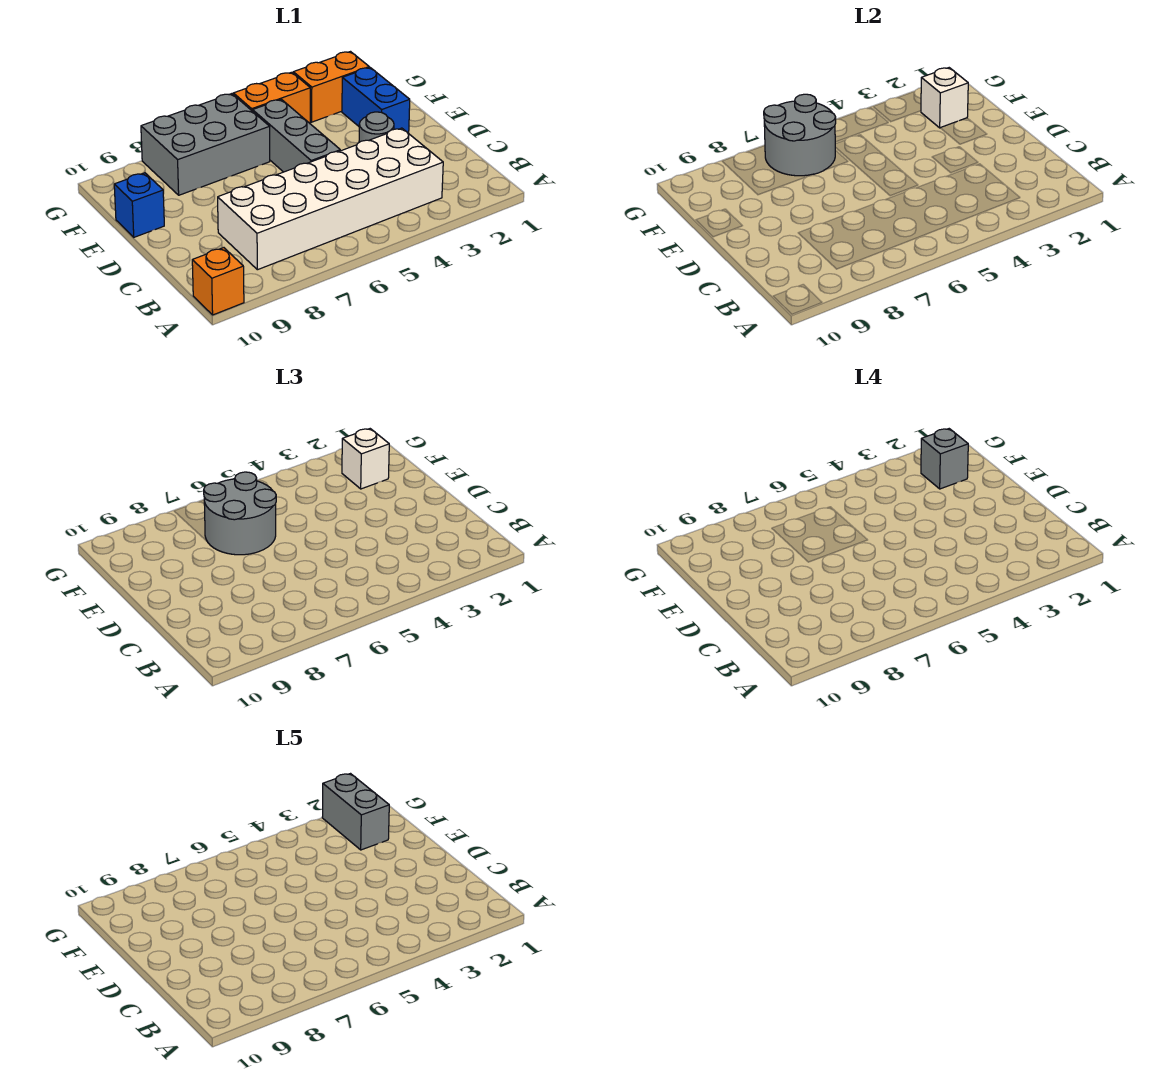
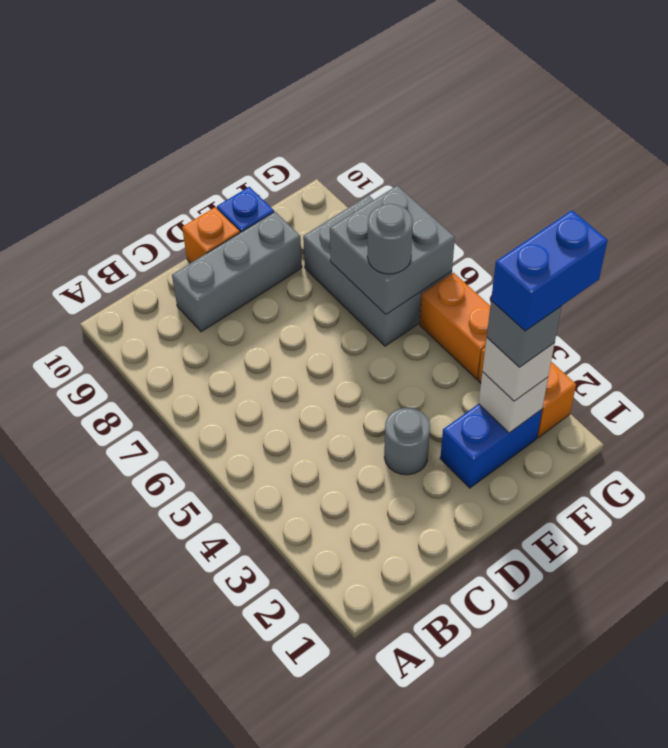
orange 1x1 brick [192,248,244,315] -> orange 1x1 brick moved to [182,207,240,263]
white 2x6 brick [218,128,443,270] -> none
grey 1x3 brick [253,99,340,172] -> grey 1x3 brick moved to [172,212,302,332]
grey 2x2 round brick [204,472,276,555] -> grey 1x1 round brick [367,204,413,274]
grey 1x2 brick [322,774,389,850] -> blue 1x2 brick [491,210,608,331]
grey 2x2 round brick [764,94,836,176] -> grey 2x2 brick [330,186,455,314]

